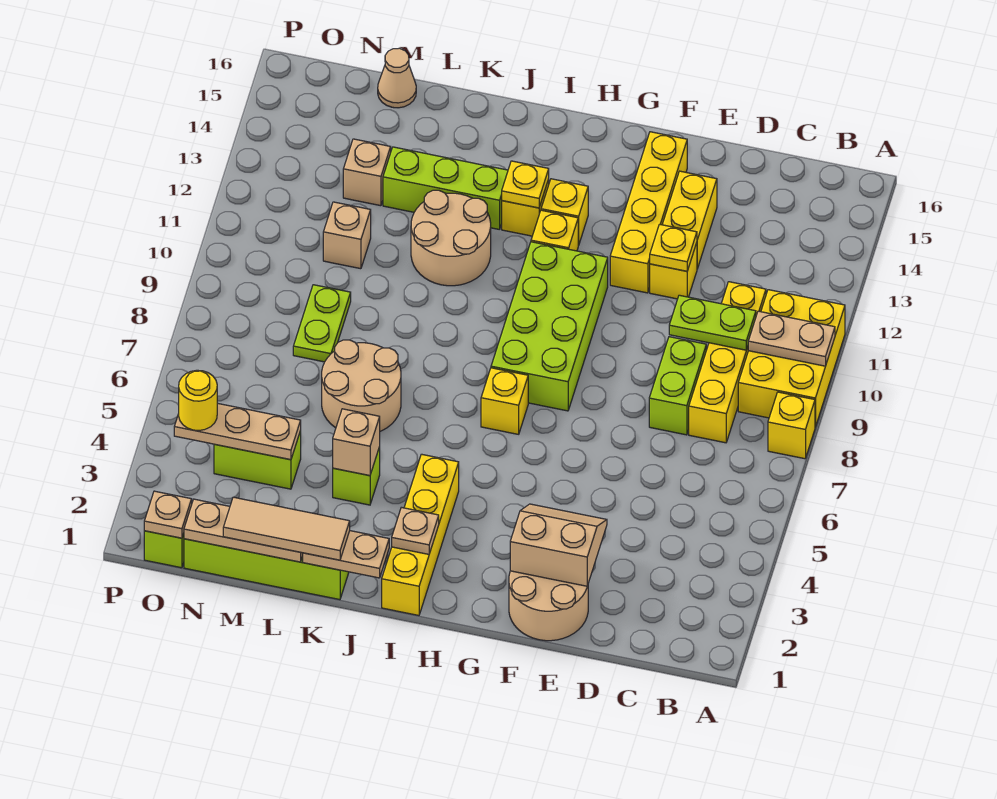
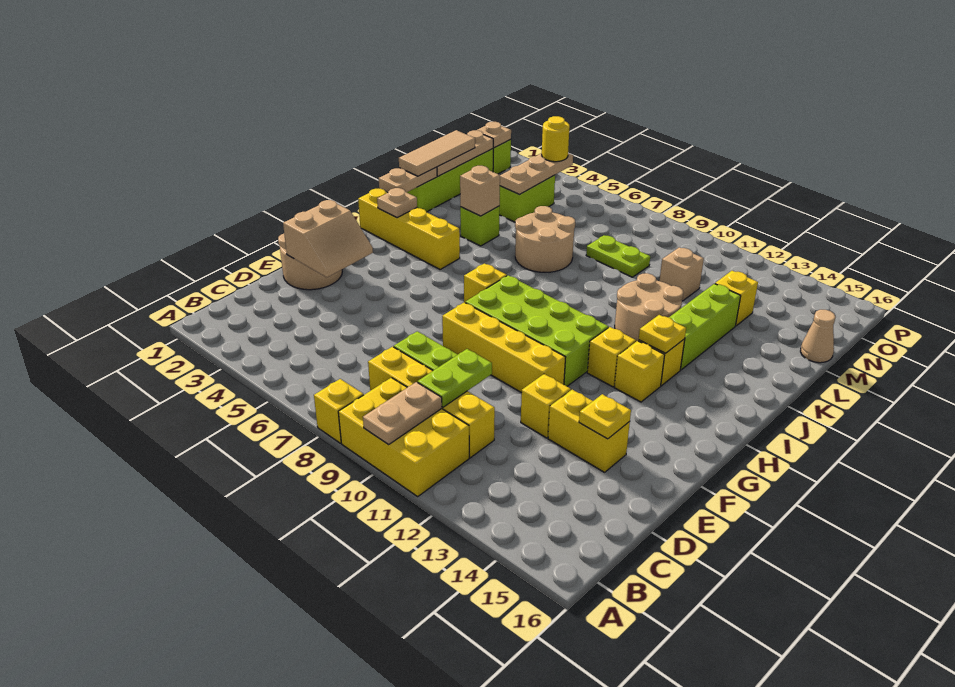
yellow 1x1 plate [650,224,697,271] -> yellow 1x1 plate moved to [579,394,631,439]
yellow 1x4 brick [610,132,687,293] -> yellow 1x4 brick moved to [442,302,565,393]
tan 1x1 brick [343,139,391,206] -> yellow 1x1 brick [715,271,758,326]

